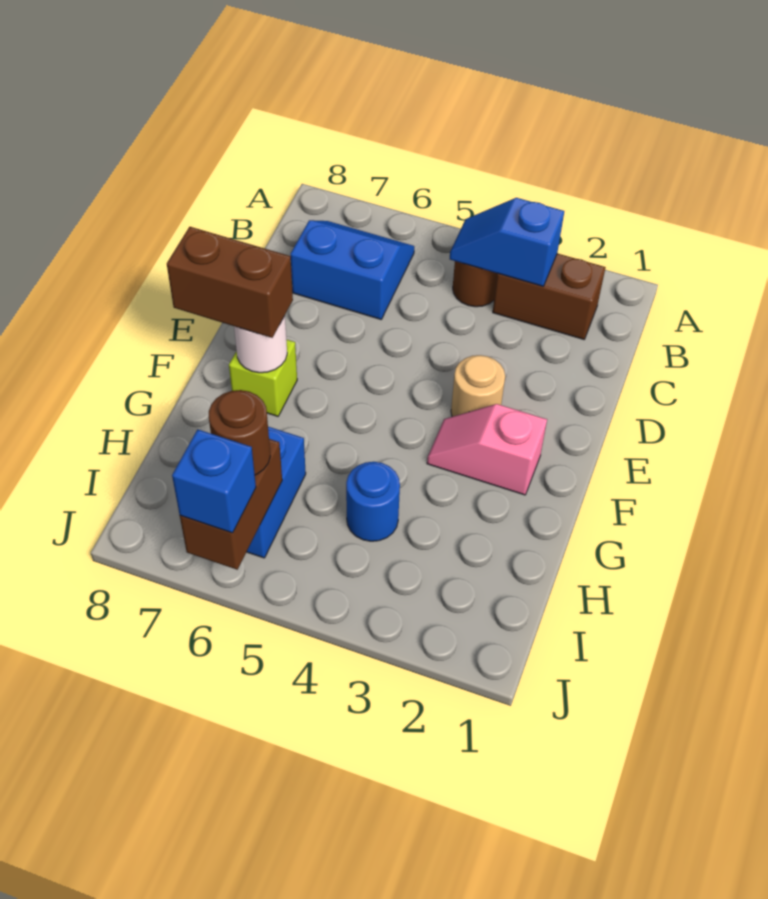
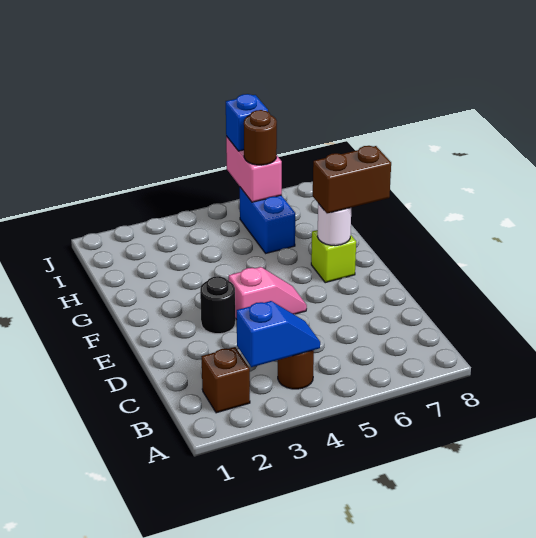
brown 1x2 brick [493,253,606,339] -> brown 1x1 brick [201,347,250,413]
blue 2x2 slope [291,220,414,319] -> none
tan 1x1 round brick [451,355,505,417] -> black 1x1 round brick [200,276,235,334]
pink 1x2 slope [427,404,547,495] -> pink 1x2 slope moved to [229,267,307,319]
blue 1x1 round brick [346,462,400,541] -> none
brown 1x2 brick [180,439,282,570] -> pink 1x2 brick [226,136,282,202]

